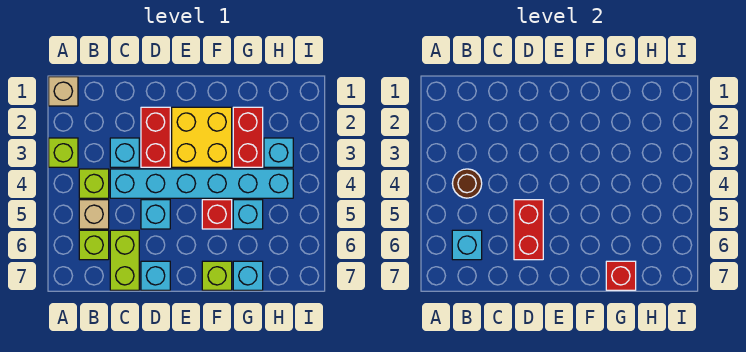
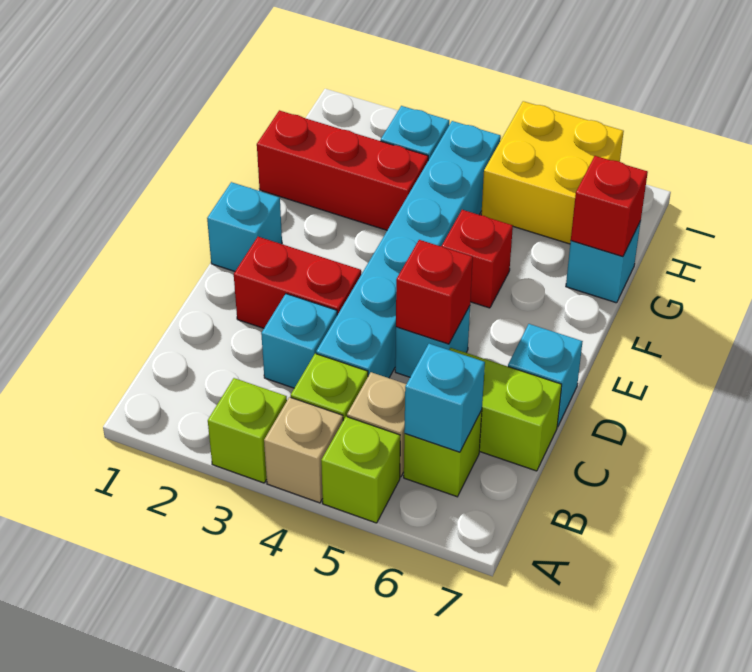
tan 1x1 brick [49,77,78,106] -> tan 1x1 brick moved to [264,397,343,503]
brown 1x1 round brick [452,169,482,198] -> none
red 1x2 brick [514,200,543,260] -> red 1x1 brick [396,240,473,344]
yellow 2x2 brick [172,107,232,167] -> yellow 2x2 brick moved to [481,101,624,244]
lime 1x1 brick [202,261,232,290] -> lime 1x1 brick moved to [321,417,400,523]
red 1x2 brick [233,107,263,167] -> red 1x3 brick [257,110,428,230]
cyan 1x1 brick [233,200,263,229] -> cyan 1x1 brick moved to [207,182,282,271]

